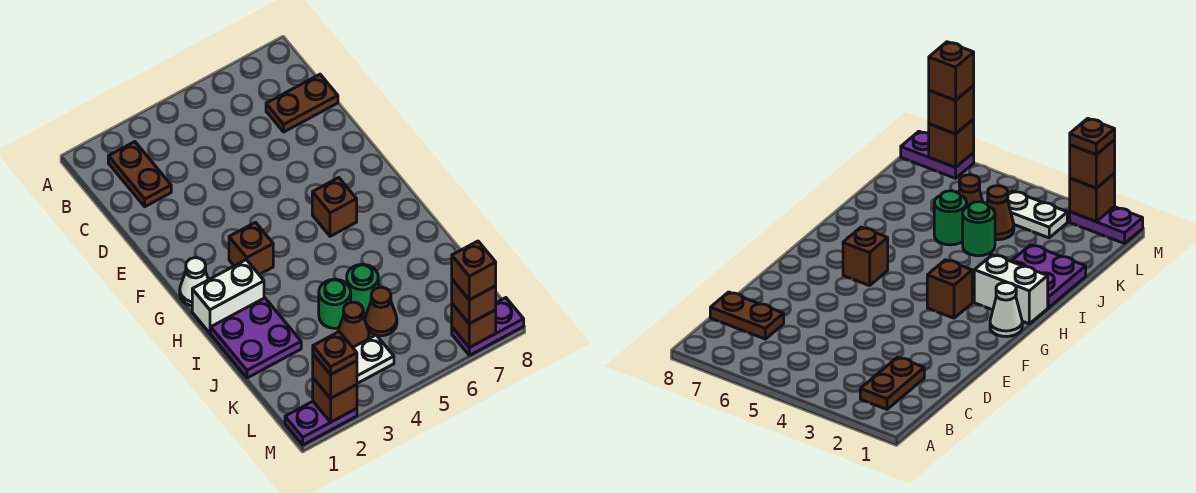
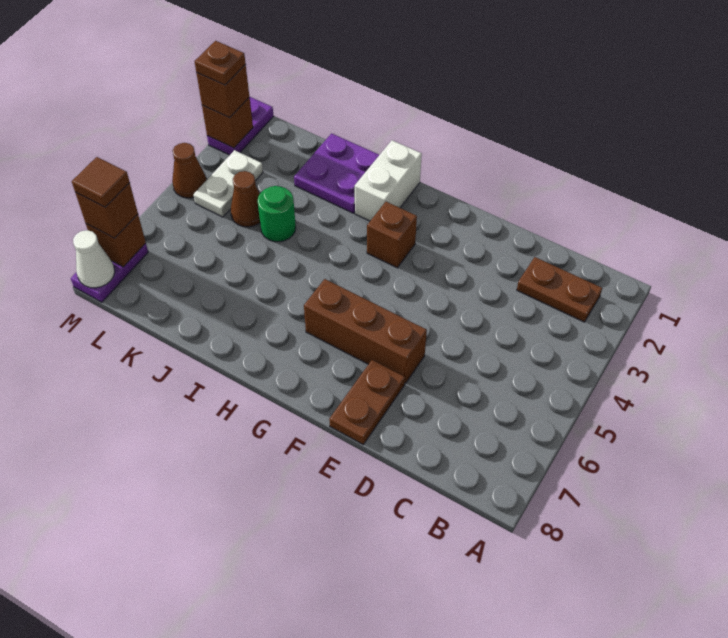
brown 1x2 plate [266,74,338,132] -> brown 1x2 plate moved to [329,360,405,444]
white 1x1 cone [180,258,209,306] -> white 1x1 cone moved to [73,230,115,288]
brown 1x1 brick [312,178,357,236] -> brown 1x3 brick [304,279,427,383]
green 1x1 round brick [347,264,378,313] -> none
brown 1x1 cone [365,287,397,336] -> brown 1x1 cone moved to [172,143,206,198]
brown 1x1 brick [452,241,496,300] -> brown 1x1 tile [72,157,130,207]

